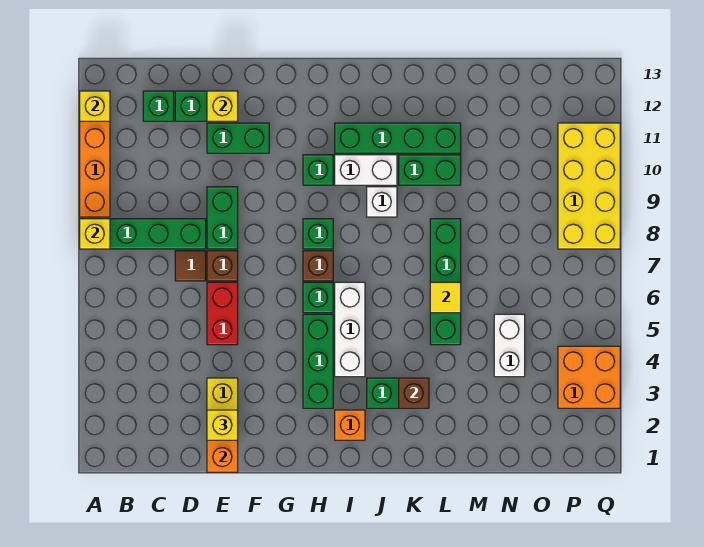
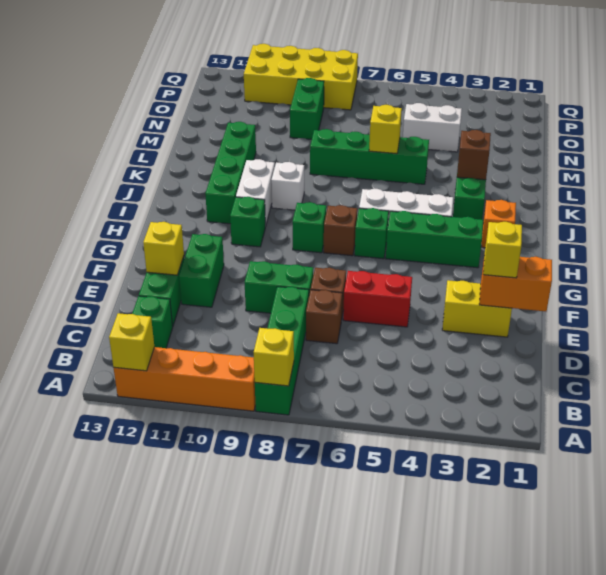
brown 1x1 tile [175,251,206,281] -> brown 1x1 brick [306,290,342,344]
green 1x2 brick [399,155,461,185] -> green 1x2 brick moved to [290,78,324,139]
yellow 1x1 tile [430,282,461,313] -> yellow 1x1 brick [369,105,402,154]
orange 2x2 brick [558,346,620,408] -> none

